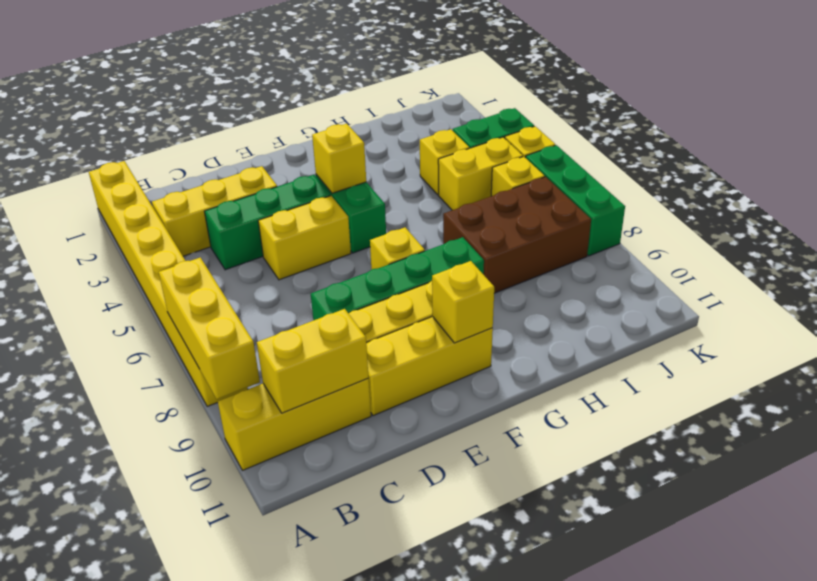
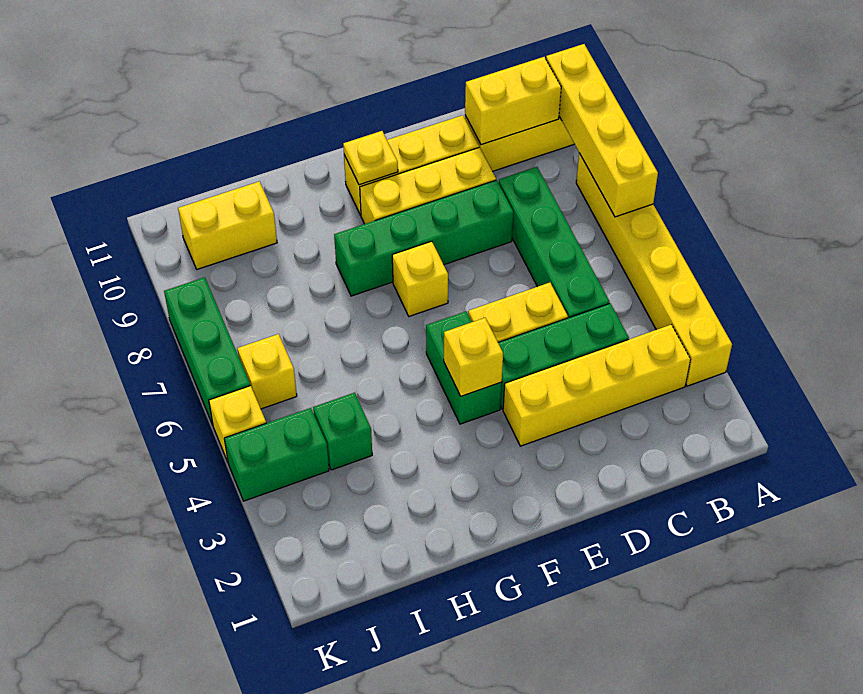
yellow 1x8 brick [89,161,248,406] -> yellow 1x6 brick [576,153,732,386]
yellow 1x3 brick [159,258,260,399] -> yellow 1x4 brick [546,44,658,217]
yellow 1x3 brick [152,166,277,256] -> yellow 1x4 brick [503,325,690,446]
none -> green 1x4 brick [499,167,609,318]
yellow 1x1 brick [432,261,494,343] -> yellow 1x1 plate [343,131,398,185]
brown 2x3 brick [443,177,591,293] -> none
yellow 1x1 brick [420,129,469,195] -> green 1x1 brick [313,393,372,470]
yellow 1x2 brick [438,137,523,210] -> yellow 1x2 brick moved to [178,181,277,269]

